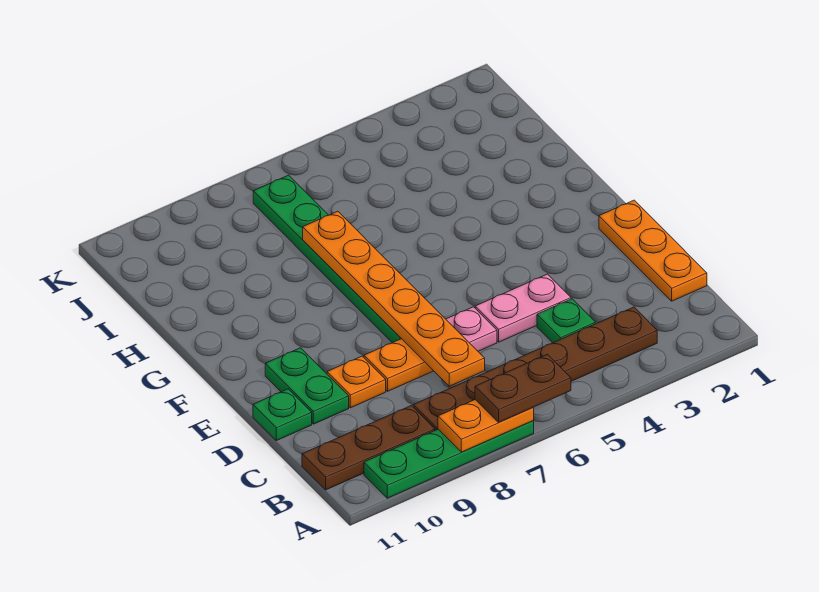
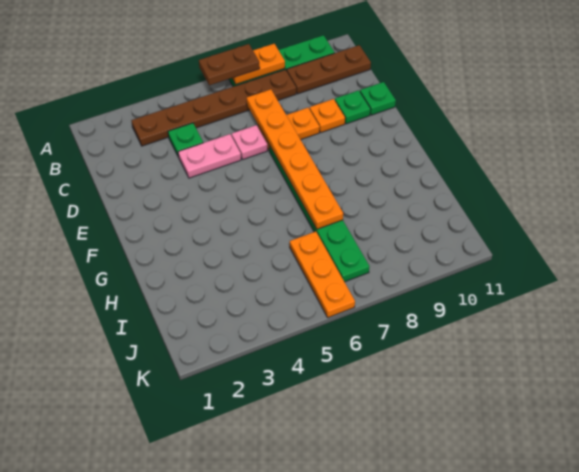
orange 1x3 plate [599,200,707,301] -> orange 1x3 plate moved to [290,231,355,318]
green 1x2 plate [265,348,349,424] -> green 1x1 plate [335,90,371,124]

